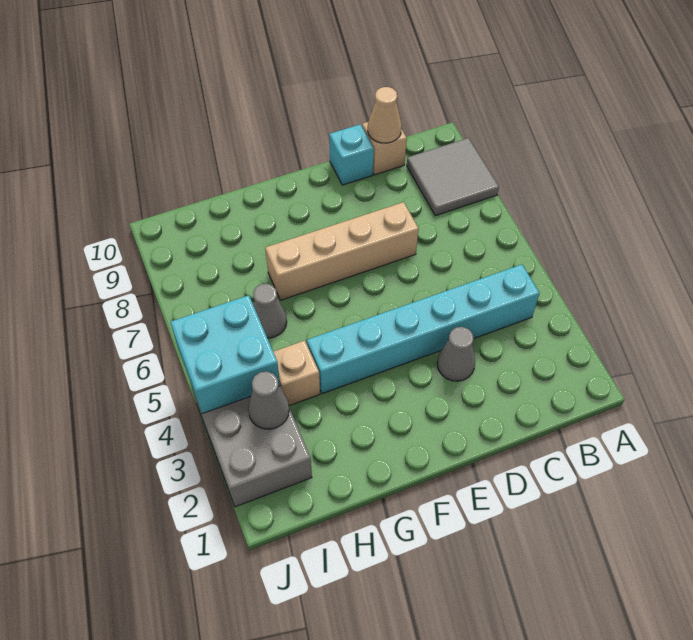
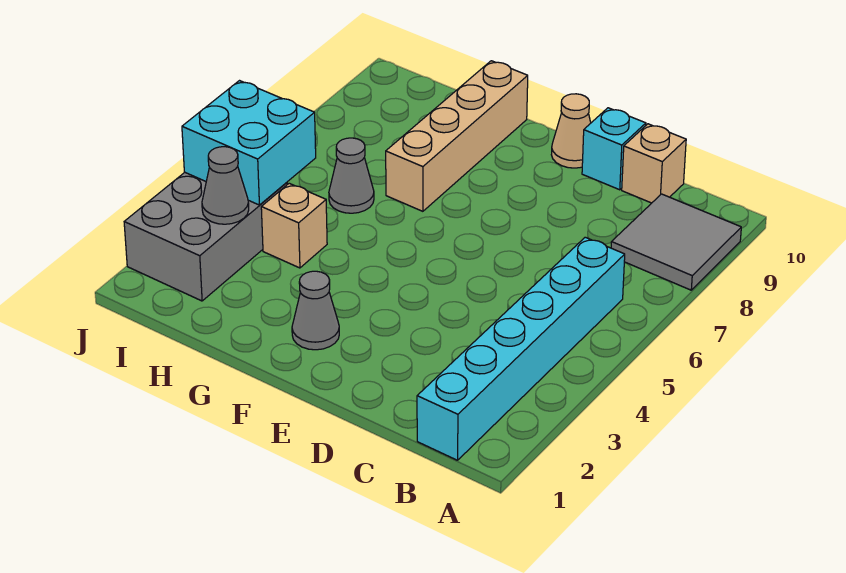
cyan 1x6 brick [307,265,540,394] -> cyan 1x6 brick turned to [417,237,625,460]
tan 1x1 cone [368,87,402,143] -> tan 1x1 cone moved to [551,94,591,168]
grey 1x1 cone [437,327,475,381] -> grey 1x1 cone moved to [292,271,339,350]
tan 1x4 brick [265,202,419,300] -> tan 1x4 brick turned to [386,61,528,211]

